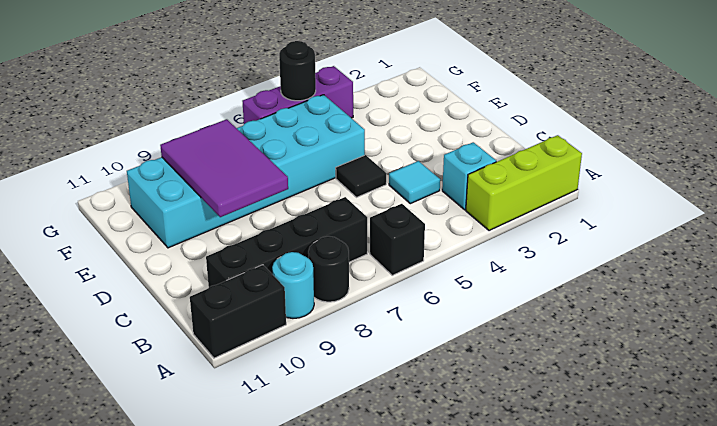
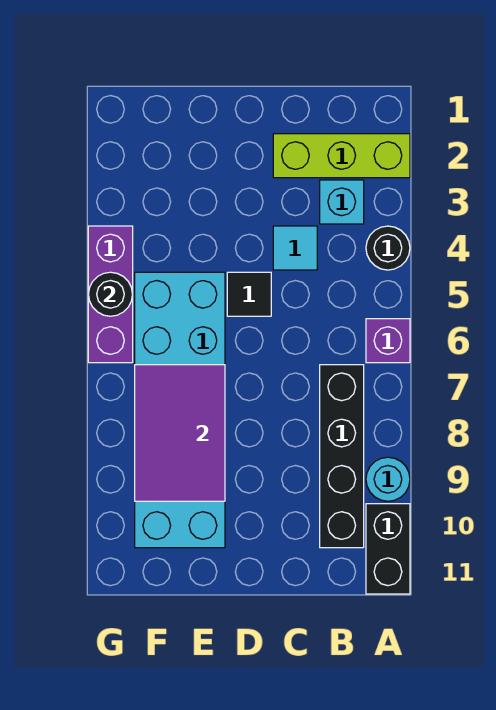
lime 1x3 brick [466,135,582,231] -> lime 1x3 brick turned to [273,134,410,178]
black 1x1 brick [370,204,425,275] -> purple 1x1 brick [366,319,410,363]
black 1x1 round brick [308,236,349,302] -> black 1x1 round brick moved to [366,226,410,270]
purple 2x3 tile [160,119,288,217] -> purple 2x3 tile turned to [135,365,225,501]

